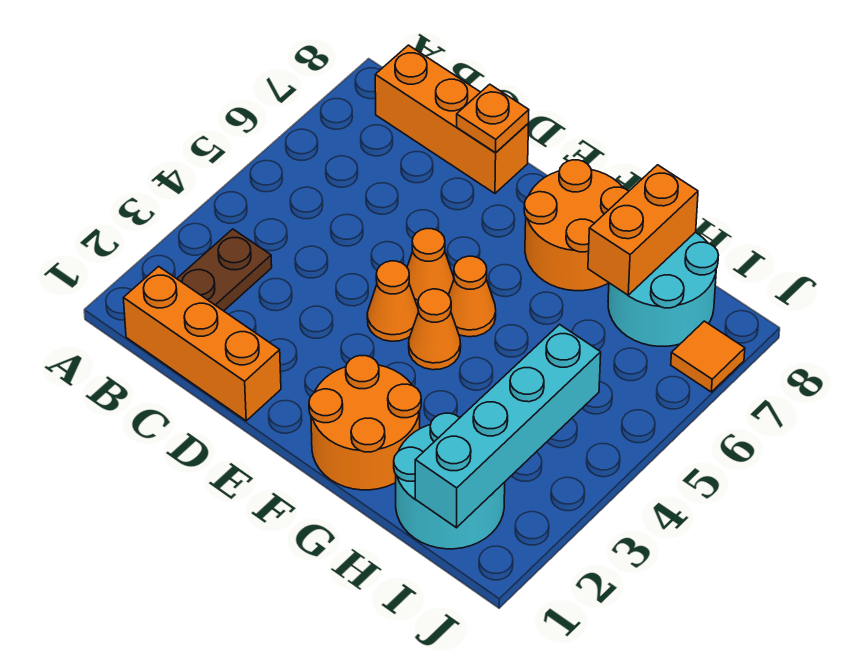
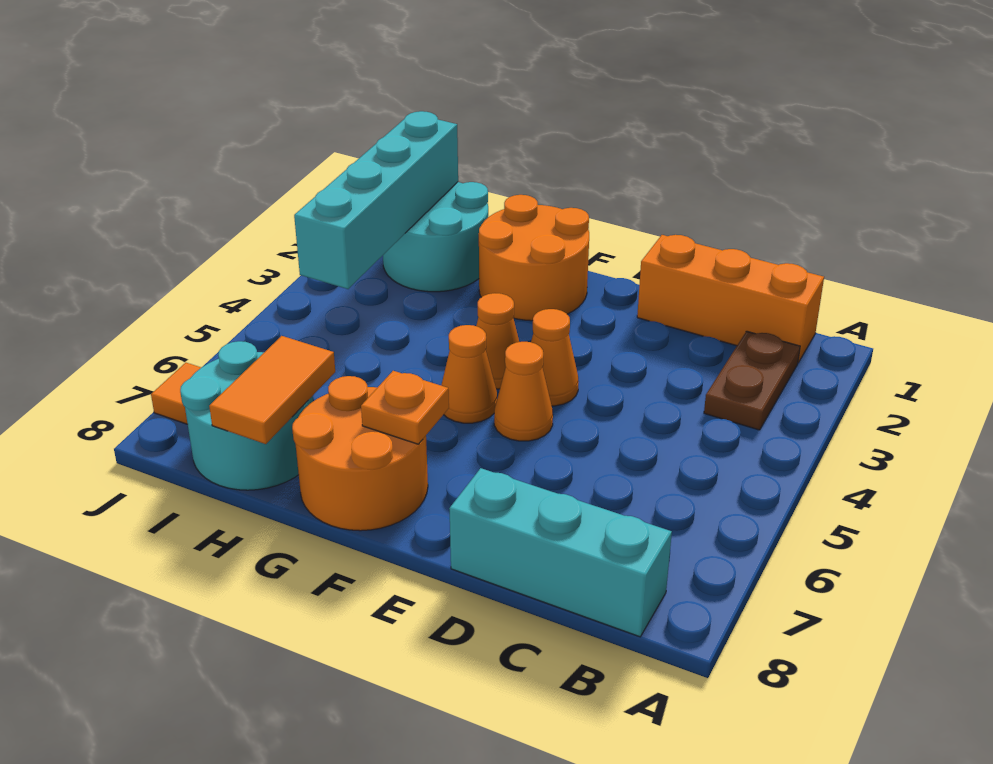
orange 1x3 brick [375,45,529,193] -> cyan 1x3 brick [449,468,672,637]
orange 1x1 plate [457,84,529,153] -> orange 1x1 plate moved to [361,371,449,444]
orange 1x2 brick [588,165,698,295] -> orange 1x2 tile [209,336,335,444]

